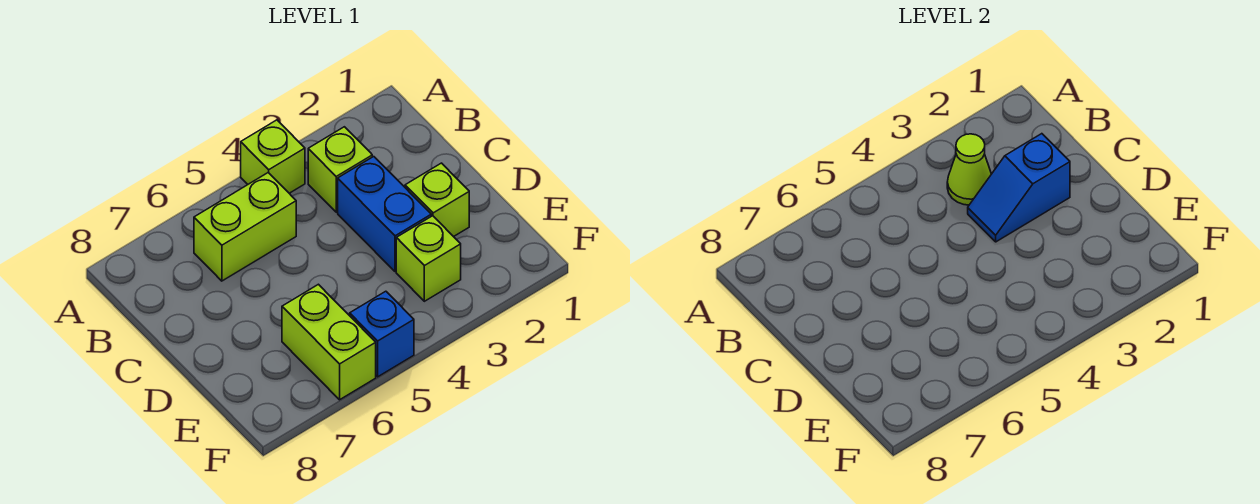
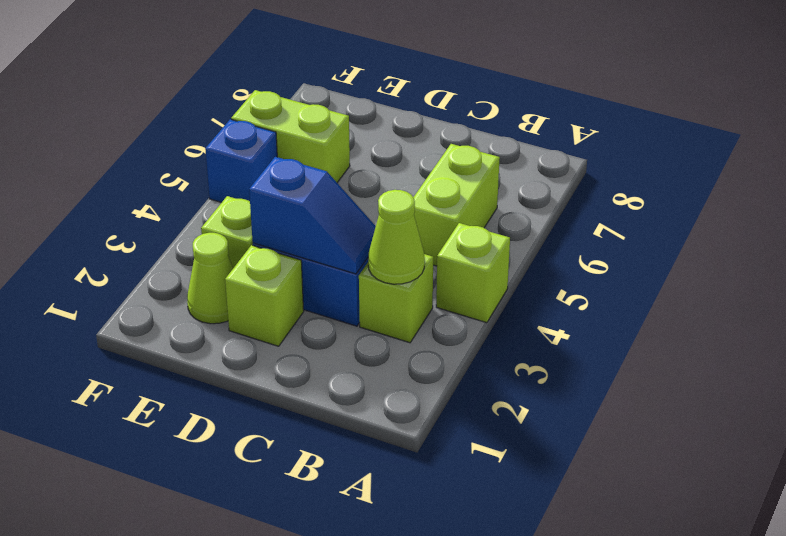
blue 1x2 slope [968,134,1070,242] -> blue 1x2 slope turned to [249,157,376,274]
none -> lime 1x1 cone [187,233,233,324]

